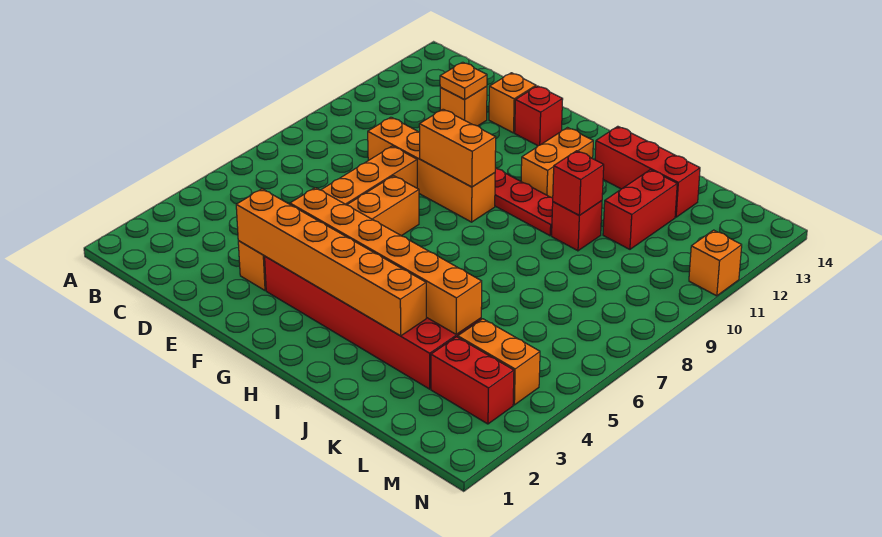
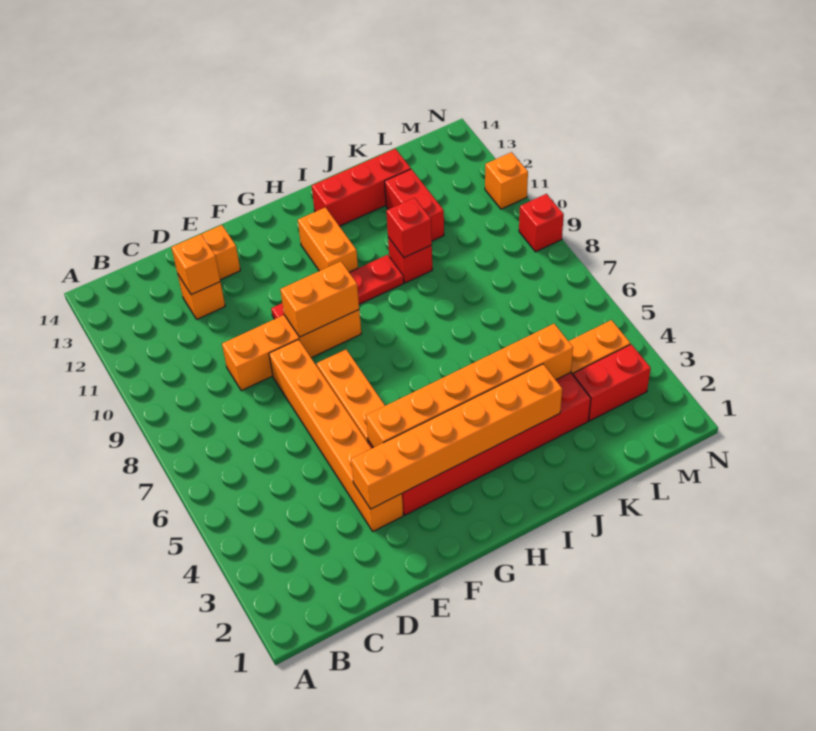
orange 1x1 plate [440,62,487,100] -> orange 1x1 brick [171,234,220,295]
red 1x1 brick [515,86,563,146] -> red 1x1 brick moved to [519,194,564,252]

